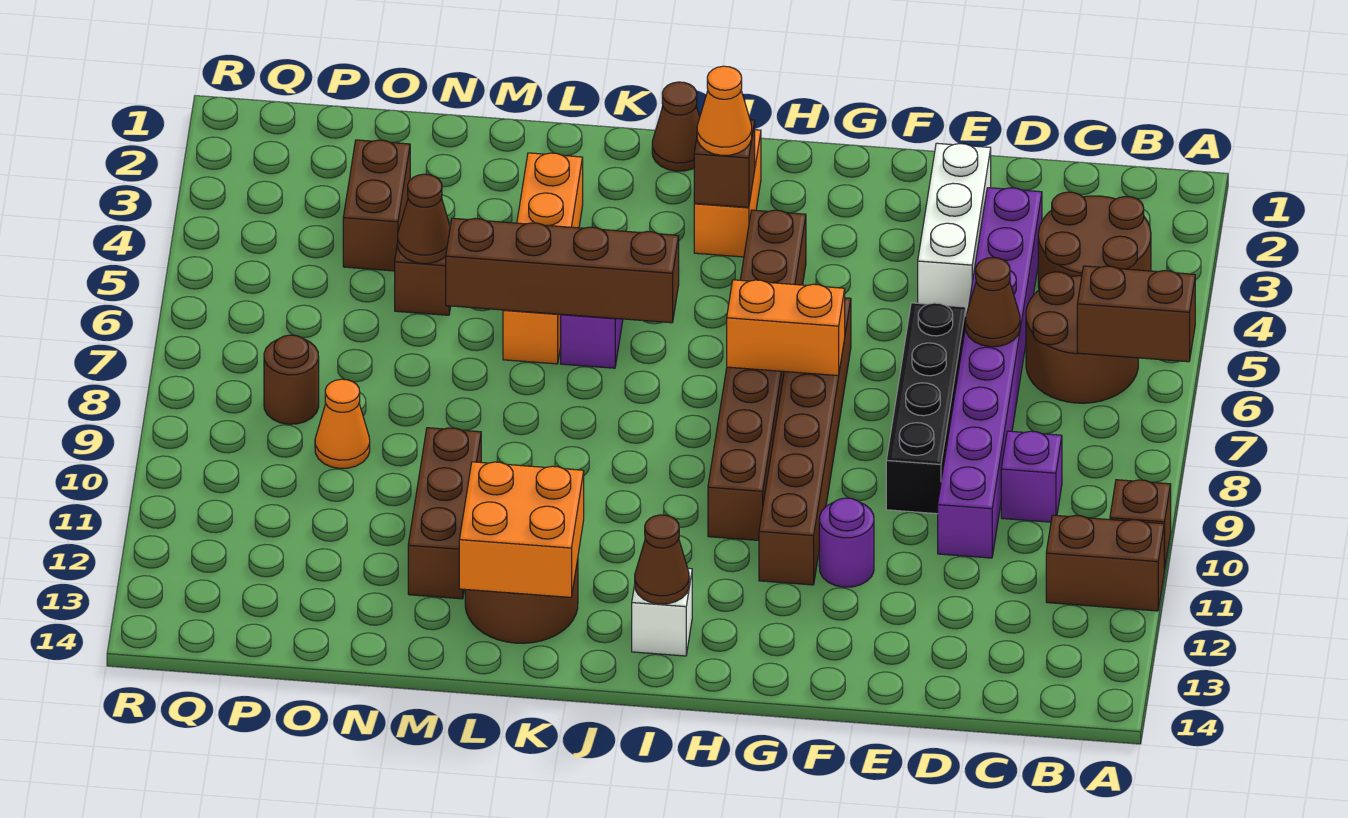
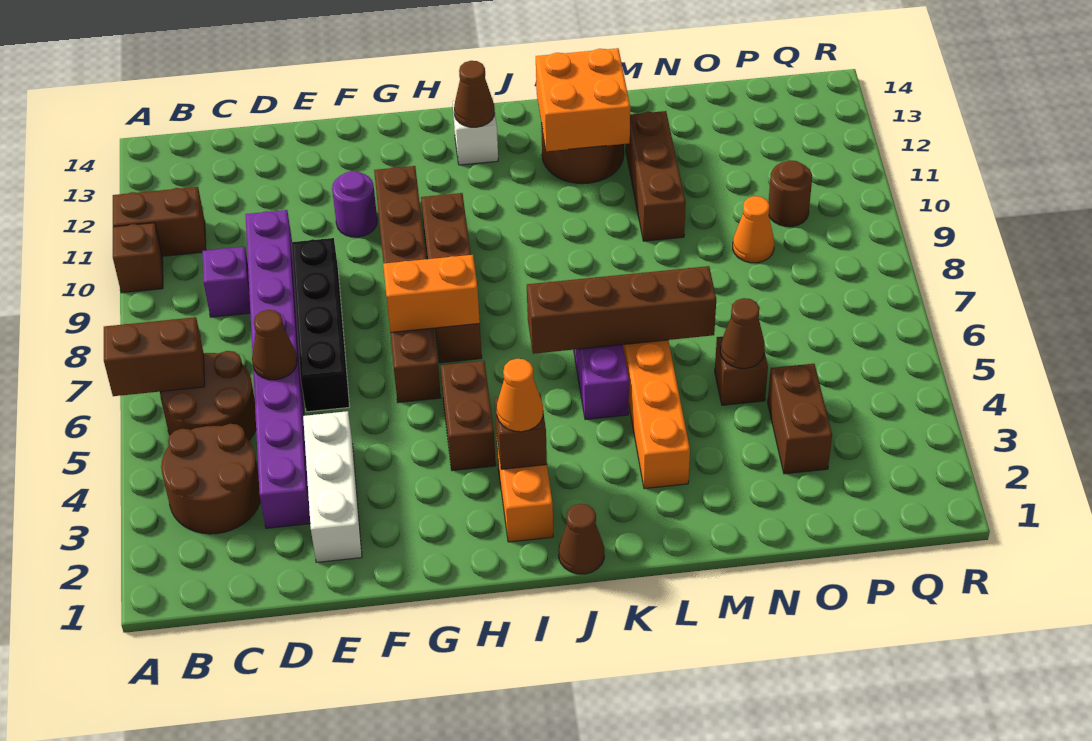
brown 1x1 round brick [264,335,319,424] -> brown 1x1 round brick moved to [768,160,812,227]

